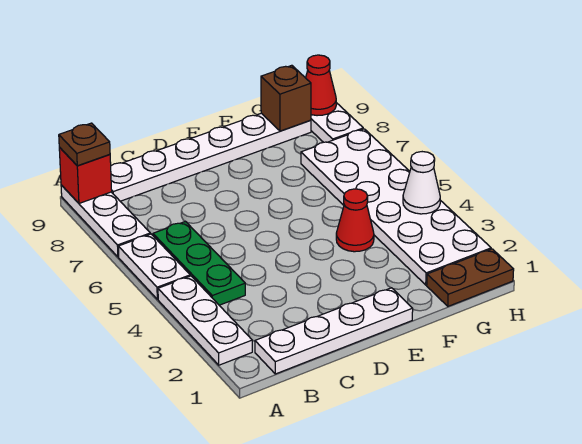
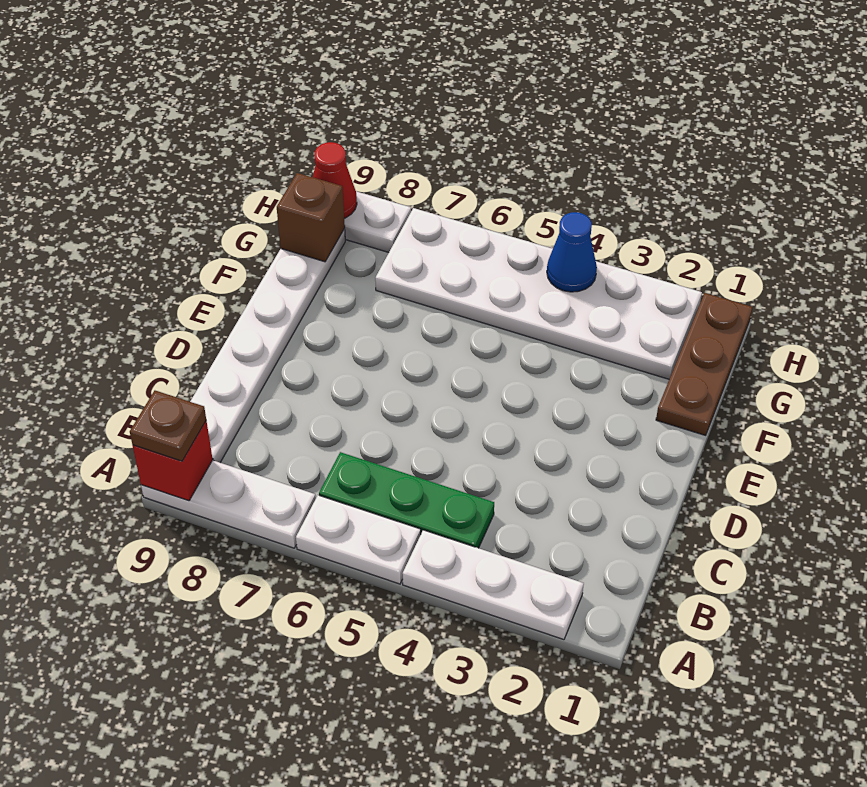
white 1x4 plate [255,288,413,374] -> none
red 1x1 cone [336,189,374,252] -> none
brown 1x2 plate [427,249,514,306] -> brown 1x3 plate [656,293,752,435]
white 1x1 cone [403,152,440,214] -> blue 1x1 cone [547,212,597,292]

